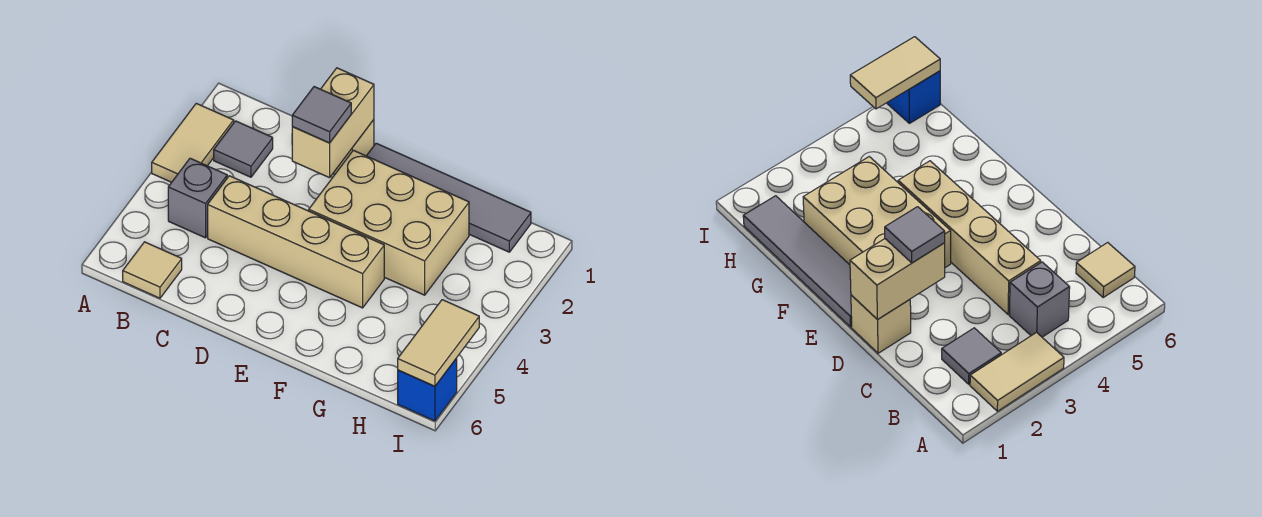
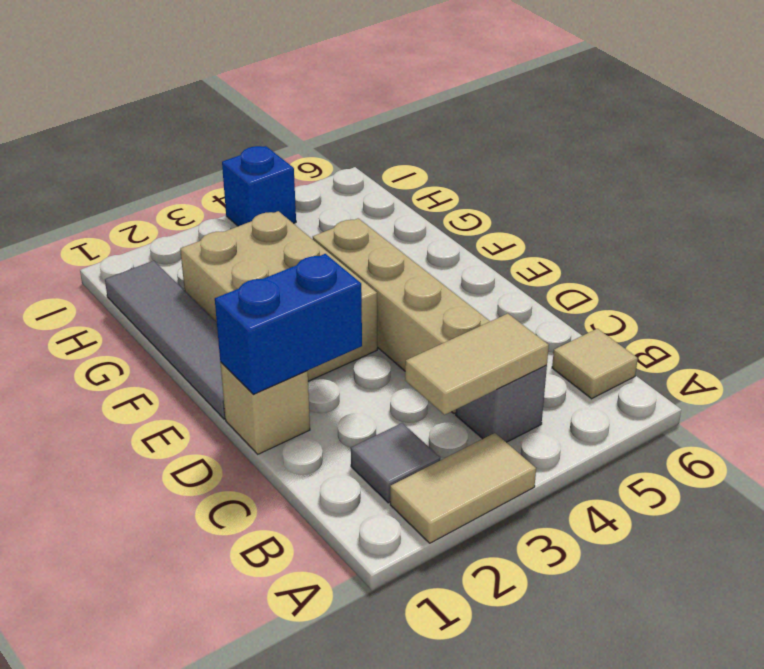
tan 1x2 brick [292,68,374,178] -> blue 1x2 brick [215,254,362,394]
grey 1x1 tile [292,87,351,143] -> none
tan 1x2 tile [398,300,479,386] -> tan 1x2 tile moved to [405,314,549,415]
blue 1x1 brick [398,358,457,421] -> blue 1x1 brick moved to [222,146,296,226]

